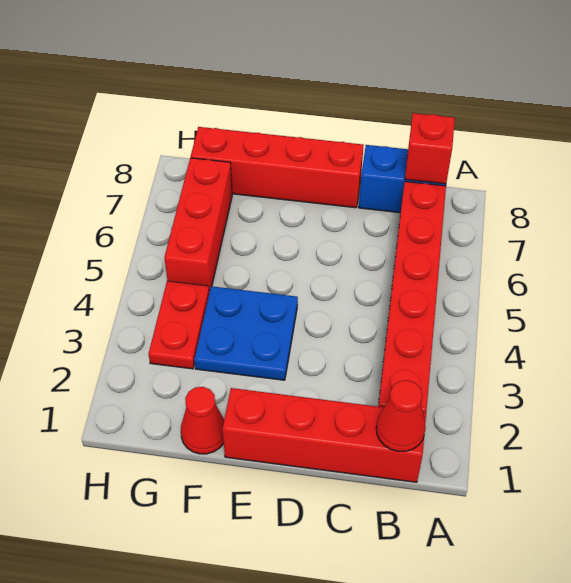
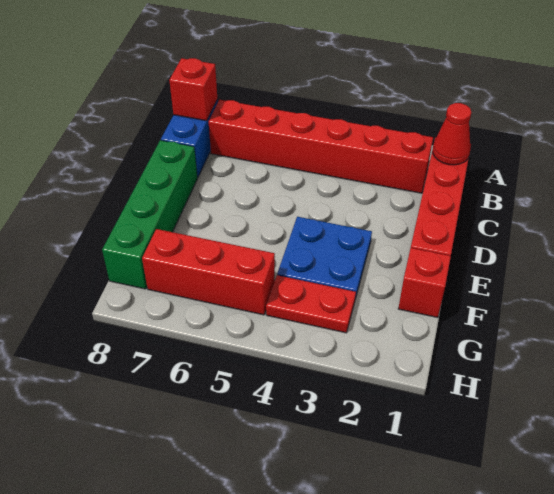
red 1x4 brick [191,127,364,208] -> green 1x4 brick [102,140,197,289]
red 1x1 cone [181,387,224,454] -> red 1x1 brick [398,248,451,318]

